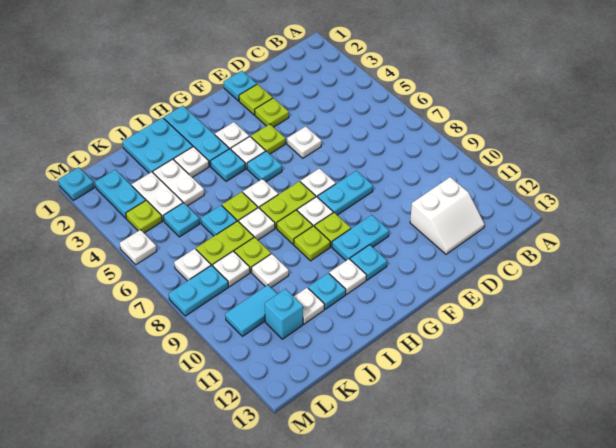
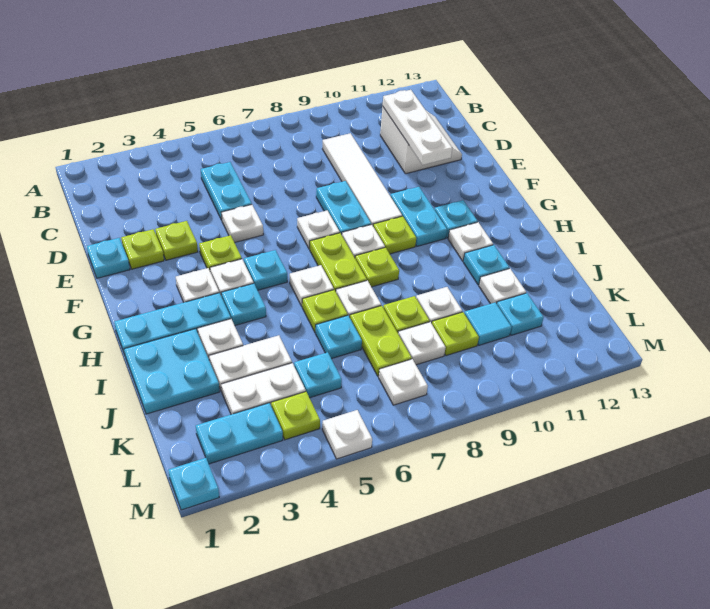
none -> white 1x4 tile [323,133,402,225]
none -> white 1x3 plate [383,90,452,165]
lime 1x1 plate [294,226,330,261] -> lime 1x1 plate moved to [432,312,479,356]
cyan 1x2 tile [225,285,277,336] -> cyan 1x1 tile [464,302,512,345]
cyan 1x1 brick [265,289,303,339] -> cyan 1x1 plate [497,293,544,335]
cyan 1x2 plate [169,265,228,316] -> cyan 1x2 plate moved to [201,162,252,220]

